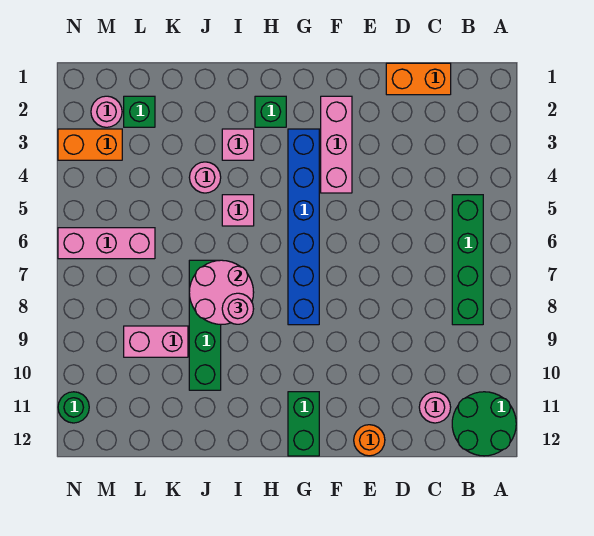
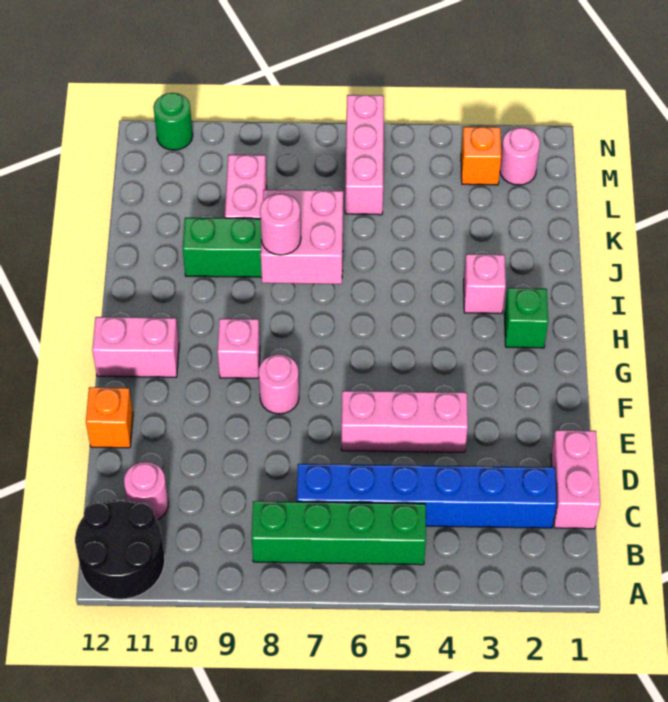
green 2x2 round brick [452,392,516,456] -> black 2x2 round brick [75,499,165,599]
orange 1x2 brick [386,63,451,95] -> pink 1x2 brick [551,430,600,529]
orange 1x1 round brick [354,425,385,456] -> orange 1x1 brick [86,387,133,448]
pink 1x3 brick [321,96,352,193] -> pink 1x3 brick moved to [341,391,468,452]
blue 1x6 brick [288,129,319,325] -> blue 1x6 brick moved to [297,464,557,528]
green 1x2 brick [288,392,319,456] -> pink 1x2 brick [92,317,179,377]
pink 1x1 brick [222,195,254,226] -> pink 1x1 brick moved to [218,319,260,378]
pink 2x2 round brick [189,260,254,324] -> pink 2x2 brick [261,190,343,284]
pink 1x1 round brick [189,162,221,193] -> pink 1x1 round brick moved to [259,354,299,414]
green 1x1 brick [124,96,155,127] -> none
orange 1x2 brick [58,129,122,160] -> orange 1x1 brick [461,127,501,185]

